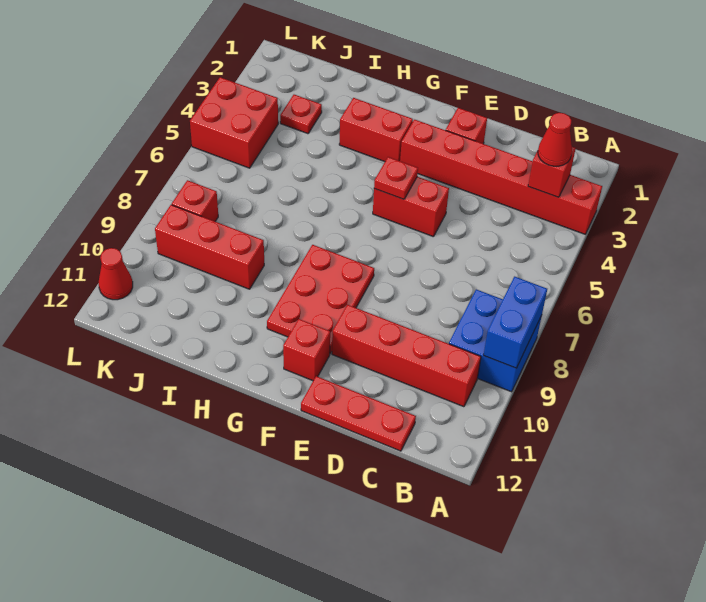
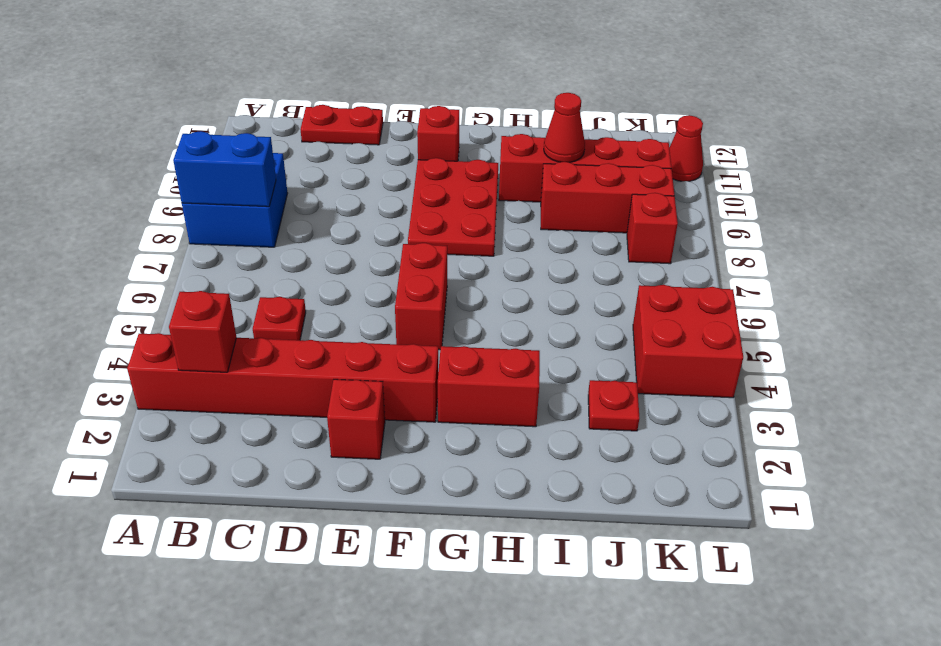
blue 1x2 brick [484,277,547,368] -> blue 1x2 brick turned to [173,131,276,207]
red 1x1 cone [538,113,572,166] -> red 1x1 cone moved to [544,93,585,162]
red 1x4 brick [332,305,481,407] -> red 1x4 brick moved to [499,134,671,202]
red 1x3 plate [301,376,416,451] -> red 1x2 plate [301,105,383,145]
red 1x2 brick [373,177,449,237] -> red 1x2 brick turned to [395,243,447,350]
red 1x1 plate [374,157,418,199] -> red 1x1 plate moved to [253,297,306,340]

